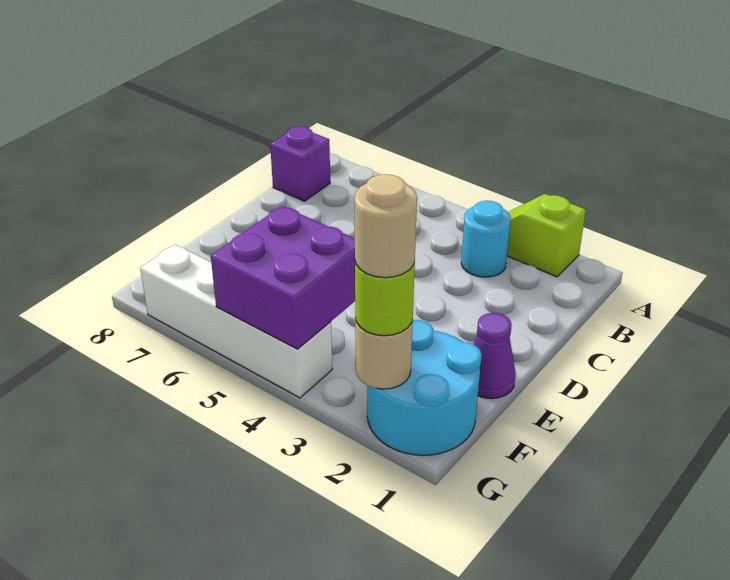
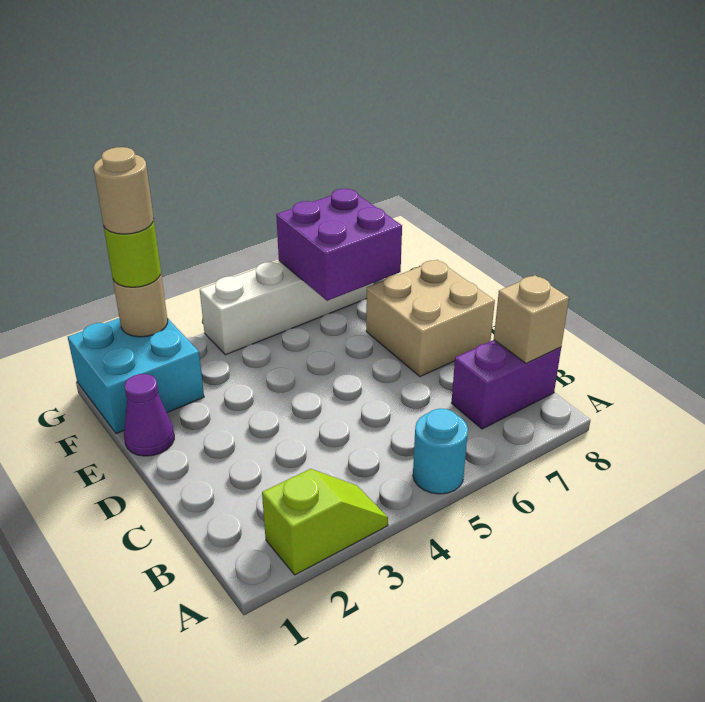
cyan 1x1 round brick [461,201,511,277] -> cyan 1x1 round brick moved to [413,409,468,494]
purple 1x1 brick [270,126,330,201] -> purple 1x2 brick [451,340,561,429]
none -> tan 1x1 brick [494,275,569,364]
none -> tan 2x2 brick [366,260,495,377]
cyan 2x2 round brick [367,320,482,455] -> cyan 2x2 brick [68,318,204,434]
purple 2x2 brick [211,206,355,349] -> purple 2x2 brick moved to [276,189,402,301]

